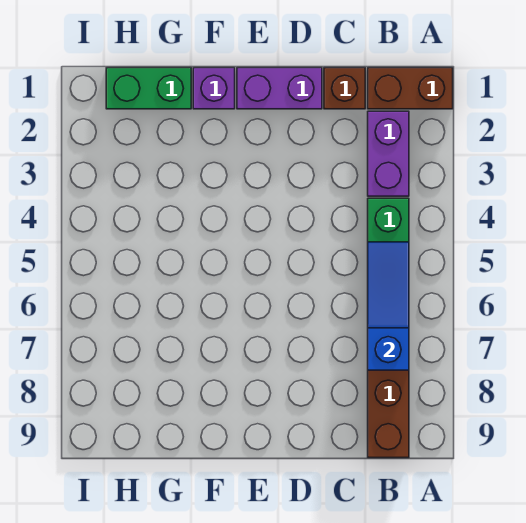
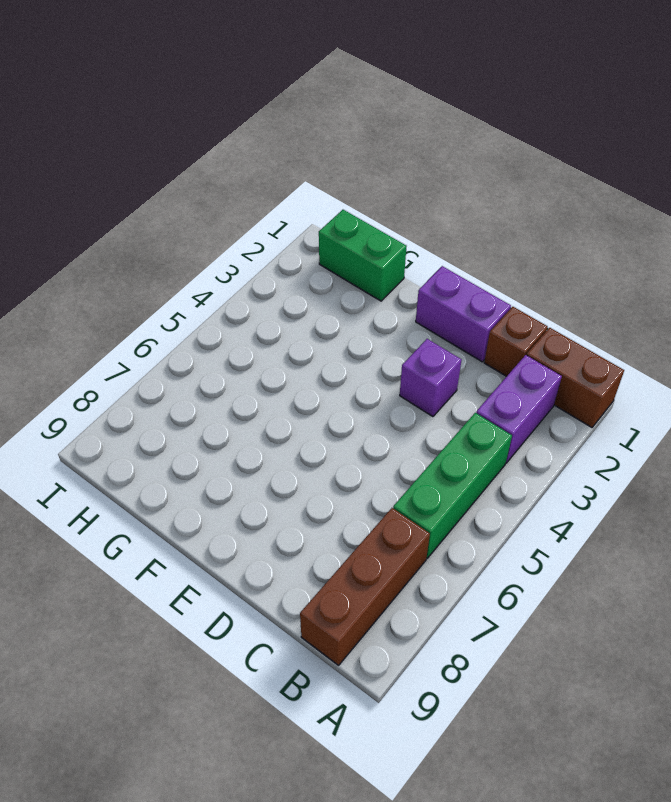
blue 1x3 slope [368,242,409,370] -> none
purple 1x1 brick [193,68,235,109] -> purple 1x1 brick moved to [400,339,462,417]

